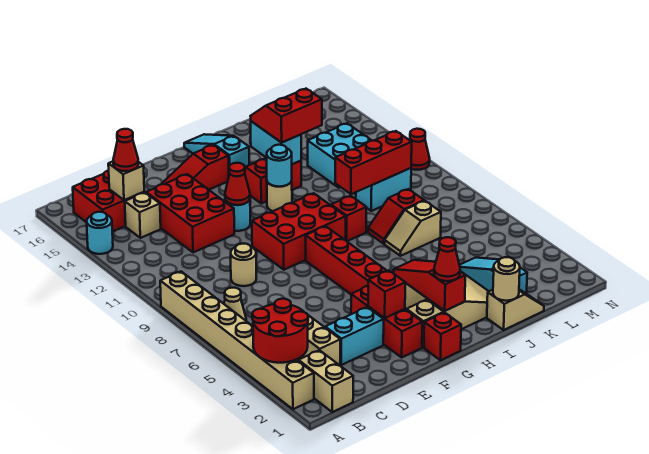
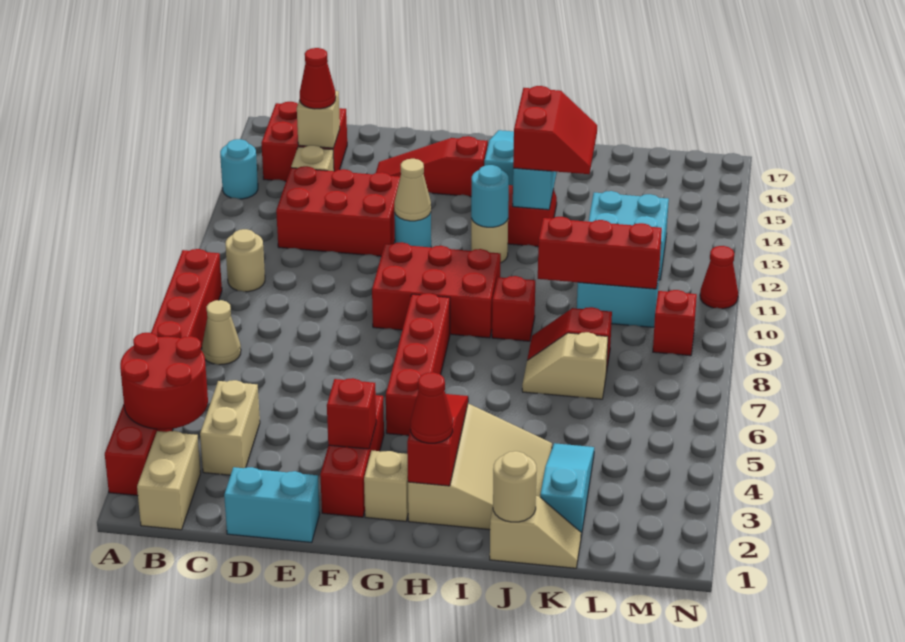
tan 1x8 brick [160,272,314,409] -> red 1x8 brick [105,249,222,496]
cyan 1x2 brick [325,307,384,365] -> cyan 1x2 brick moved to [224,467,320,543]
tan 1x1 round brick [231,244,256,286] -> tan 1x1 round brick moved to [225,229,265,292]
red 2x3 brick [146,174,234,253] -> red 2x3 brick turned to [276,166,400,256]
red 1x1 cone [225,163,250,205] -> tan 1x1 cone [394,159,431,221]
red 1x1 brick [424,312,461,360] -> red 1x1 brick moved to [653,290,697,356]
red 2x2 slope [250,89,322,143] -> red 2x2 slope turned to [513,86,597,174]

